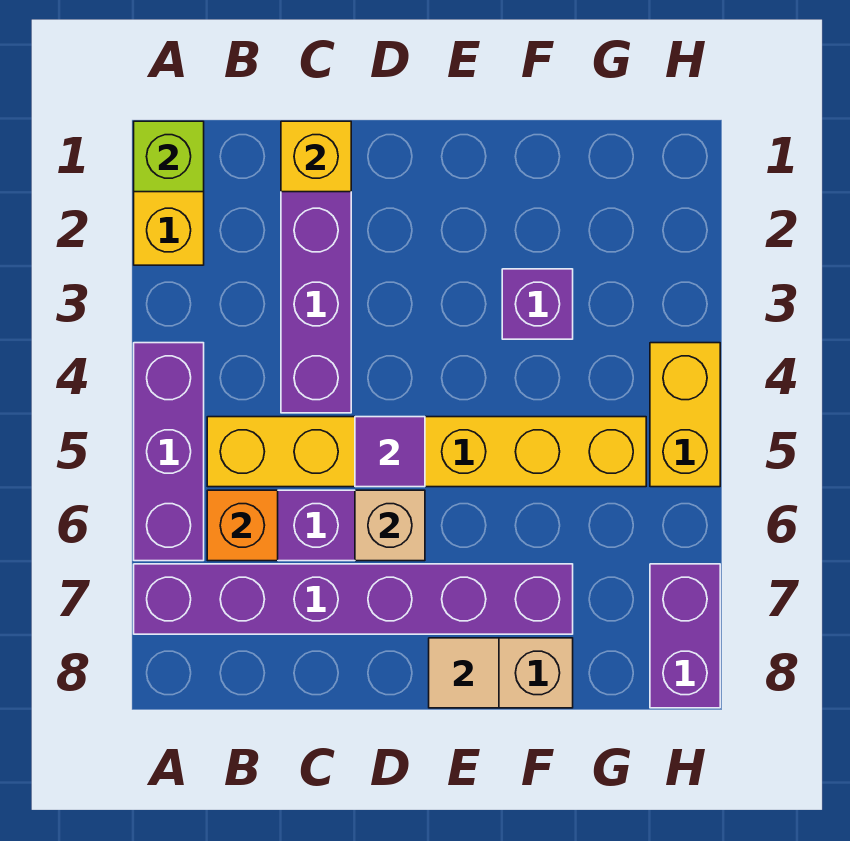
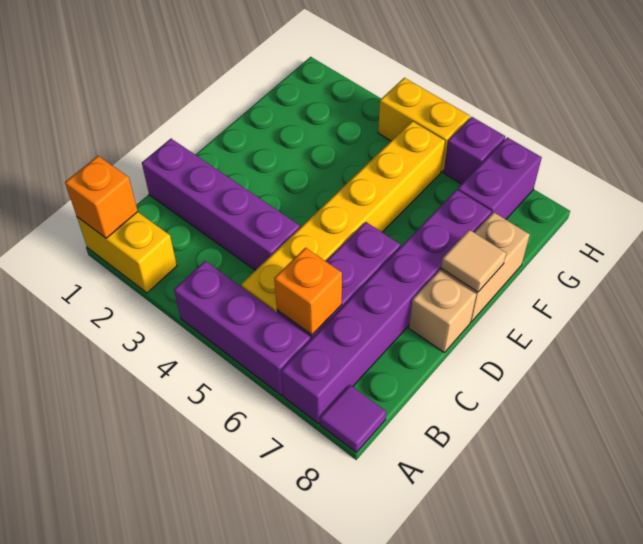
lime 1x1 brick [134,121,204,192] -> orange 1x1 brick [65,156,138,238]
yellow 1x1 brick [281,121,351,192] -> none
purple 1x1 tile [355,417,425,487] -> purple 1x1 tile moved to [320,385,386,453]
tan 1x1 brick [355,490,425,561] -> tan 1x1 brick moved to [409,270,476,352]
purple 1x1 brick [502,269,573,339] -> purple 1x1 brick moved to [443,117,505,184]
purple 1x2 brick [650,564,720,708] -> purple 1x2 brick turned to [458,137,542,219]

